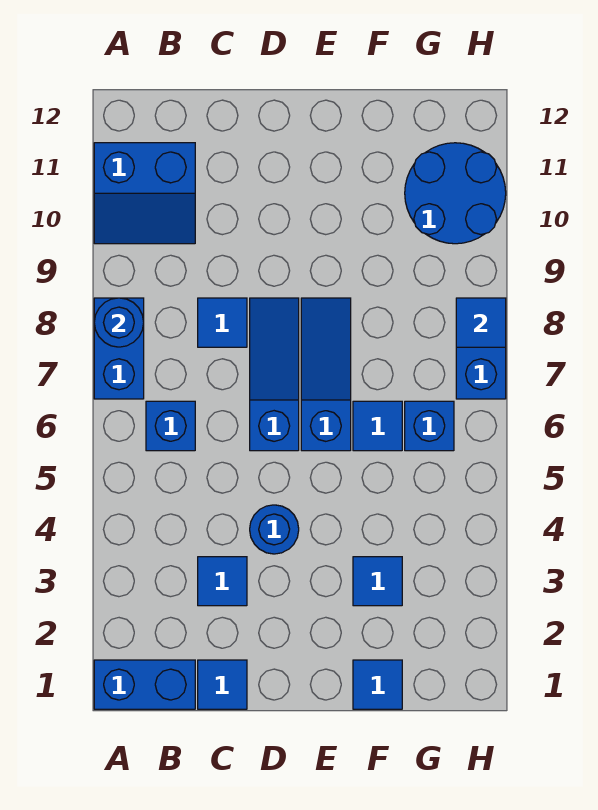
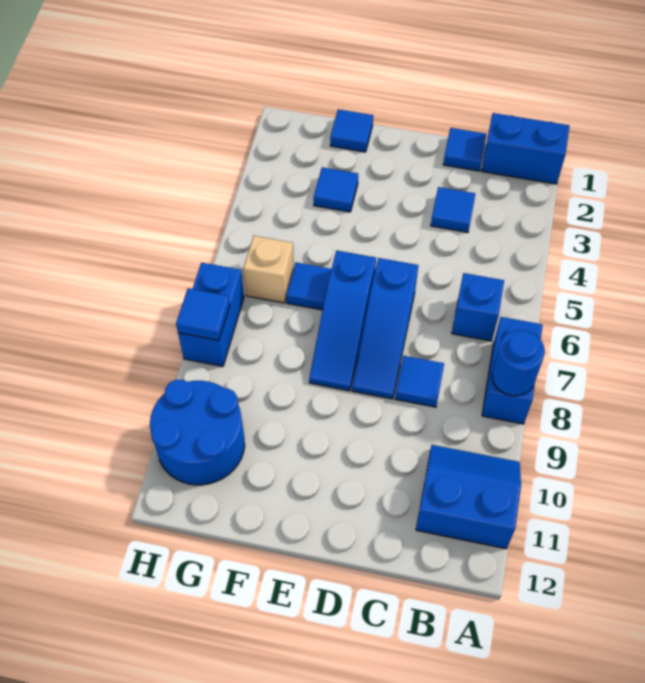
blue 1x1 round brick [250,505,299,554] -> none
blue 1x1 brick [405,401,454,451] -> tan 1x1 brick [243,236,294,303]

